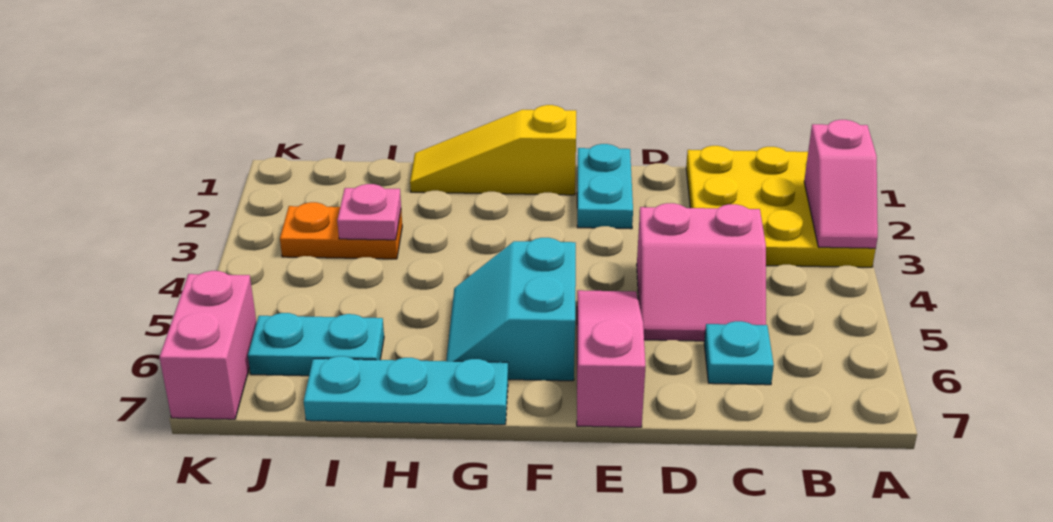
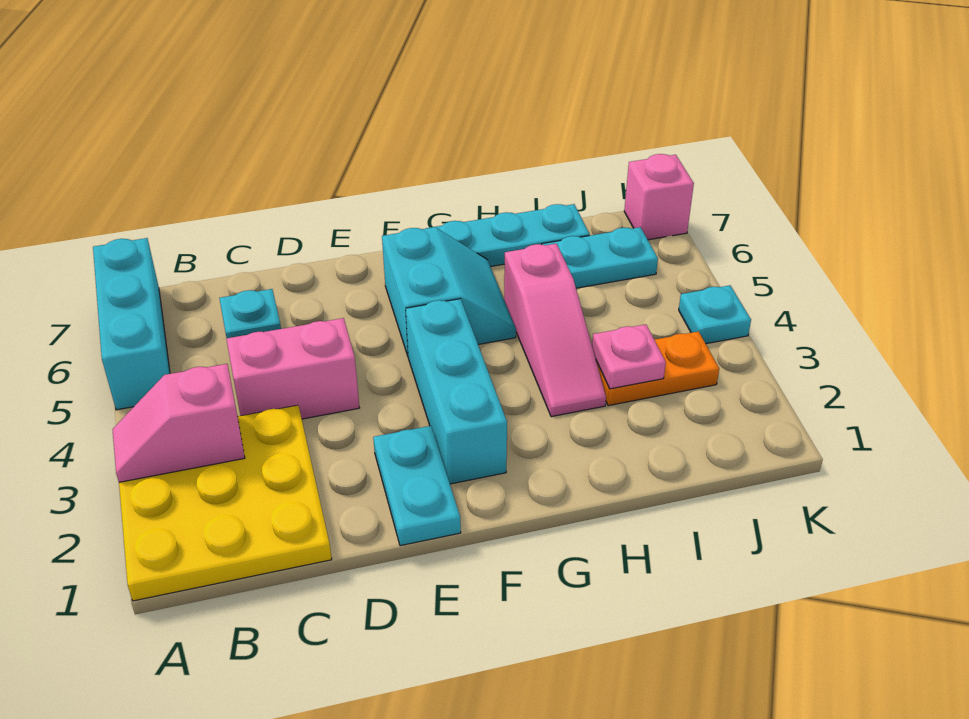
pink 1x2 slope [804,120,878,248] -> pink 1x2 slope turned to [112,364,245,482]
none -> cyan 1x3 brick [93,238,170,410]
pink 1x3 slope [577,290,646,427] -> pink 1x3 slope moved to [504,244,606,417]
yellow 1x3 slope [410,105,576,195] -> none
none -> cyan 1x3 brick [406,299,507,484]
none -> cyan 1x1 plate [679,285,751,344]
pink 1x2 brick [159,271,257,419] -> pink 1x1 brick [624,154,694,240]

